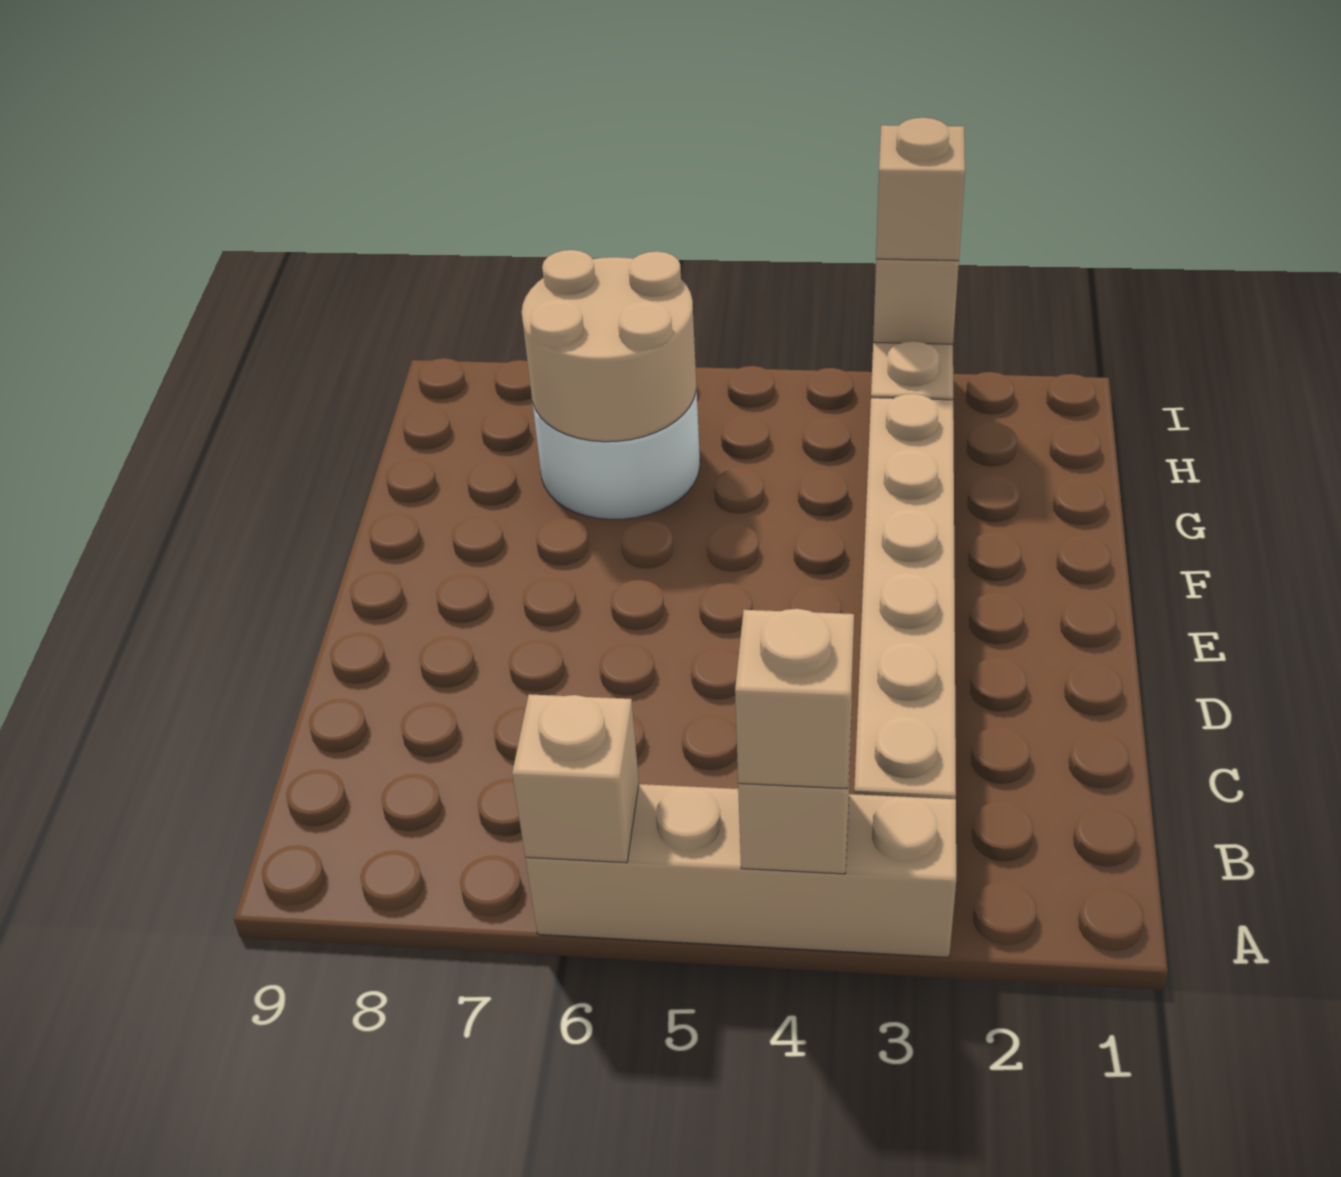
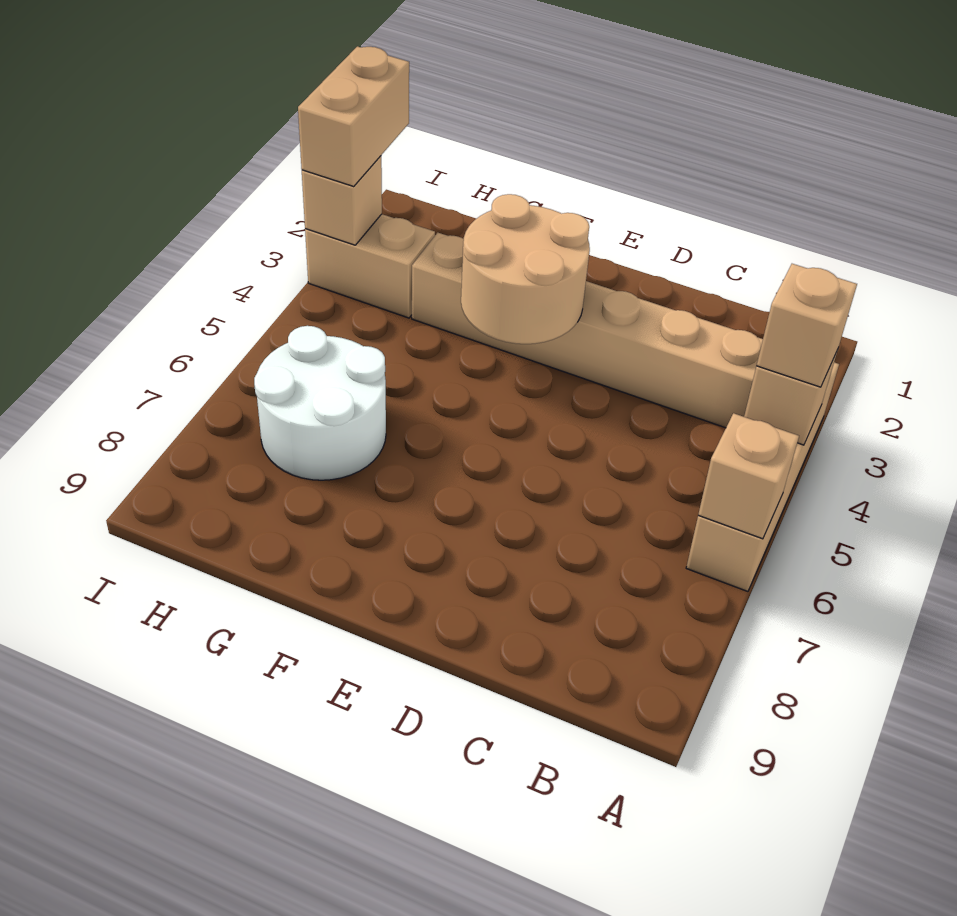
tan 2x2 round brick [522,250,696,442] -> tan 2x2 round brick moved to [461,194,590,344]
tan 1x1 brick [876,118,965,261] -> tan 1x2 brick [298,46,409,186]

